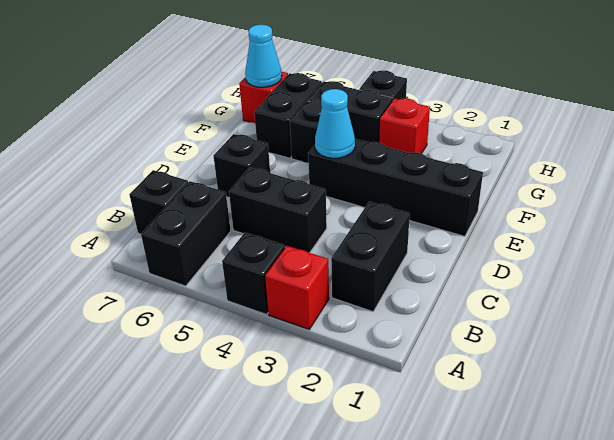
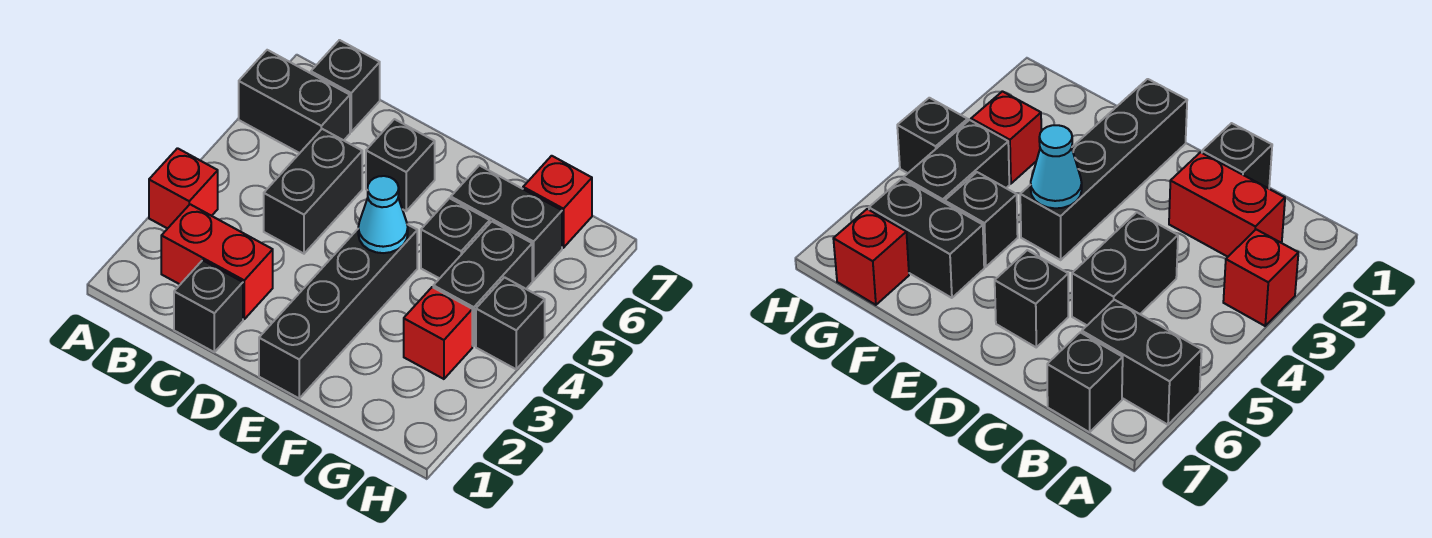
black 1x1 brick [222,233,285,314] -> black 1x1 brick moved to [174,260,243,352]
black 1x2 brick [331,202,410,312] -> red 1x2 brick [161,204,273,319]
cyan 1x1 cone [245,25,282,87] -> none

